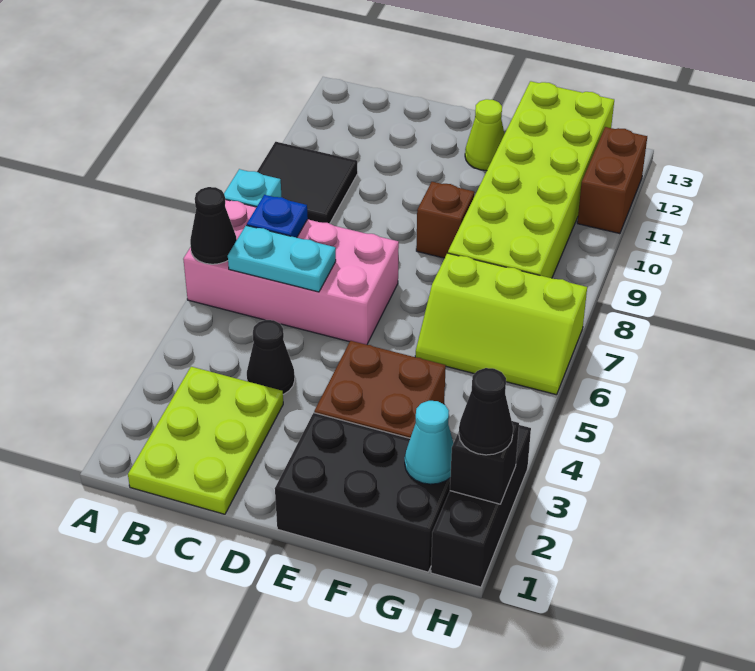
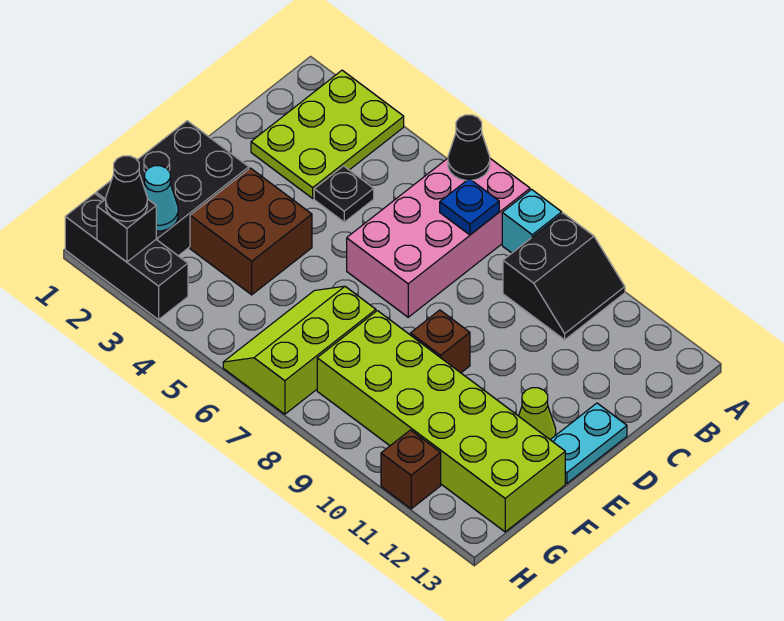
black 2x2 tile [257,142,358,224] -> black 2x2 slope [503,213,625,340]
lime 2x3 plate [128,367,283,514] -> lime 2x3 plate turned to [251,70,404,198]
cyan 1x2 plate [228,225,336,292] -> cyan 1x2 plate moved to [550,403,627,483]
black 1x1 cone [247,320,295,394] -> black 1x1 plate [314,166,374,222]
brown 1x2 brick [577,127,647,234] -> brown 1x1 brick [381,430,441,509]

